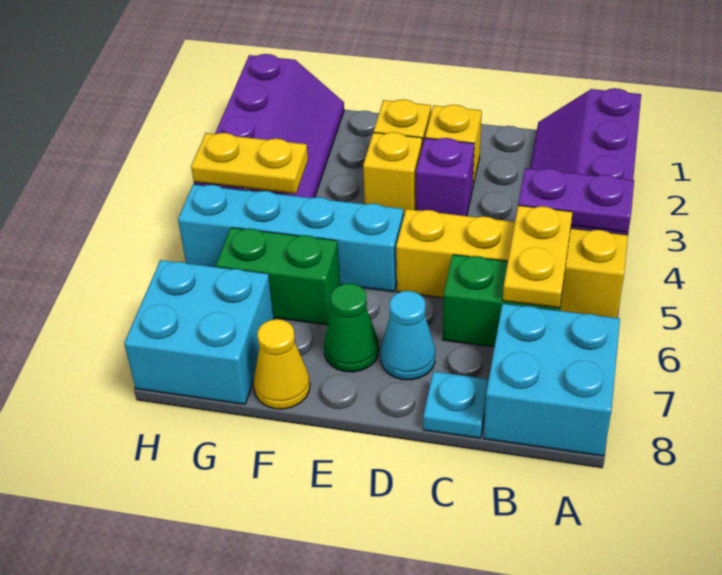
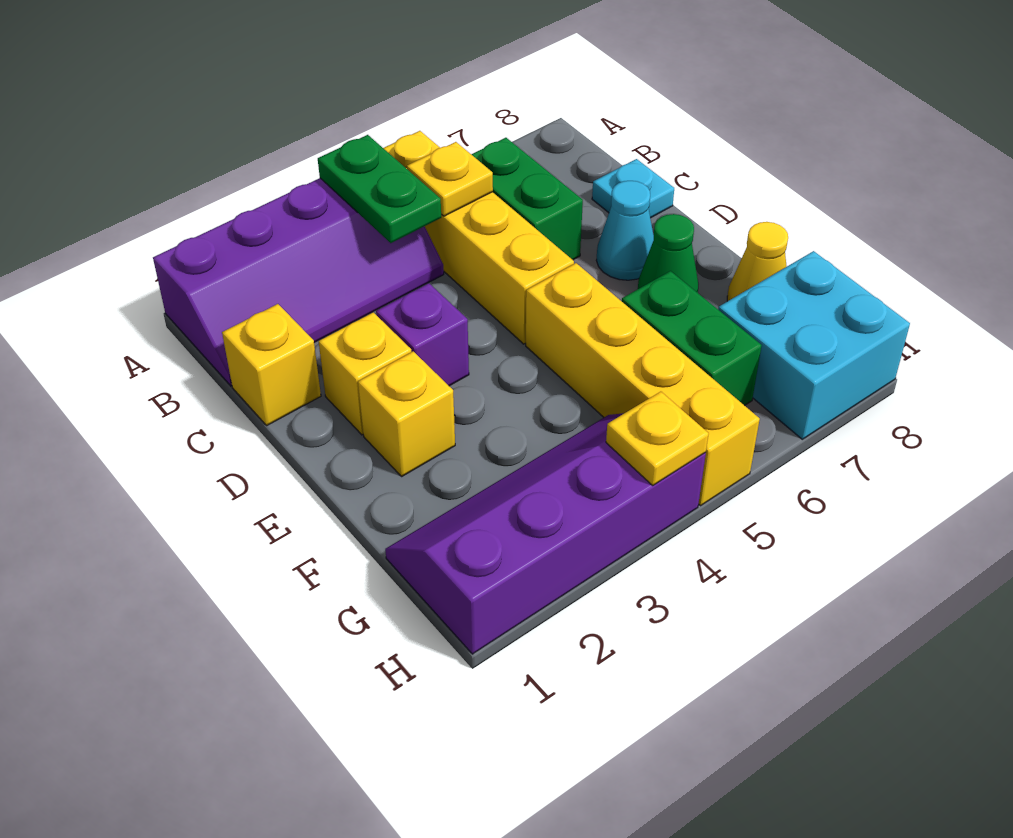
purple 1x2 plate [518,168,634,232] -> green 1x2 plate [318,135,441,243]
cyan 2x2 brick [484,304,620,456] -> none
yellow 1x2 plate [503,205,573,308] -> yellow 1x1 plate [407,142,493,216]
yellow 1x1 brick [363,132,422,216] -> yellow 1x1 brick moved to [222,304,321,425]
cyan 1x4 brick [178,184,403,292] -> yellow 1x4 brick [526,263,760,506]
yellow 1x2 plate [191,133,308,194] -> yellow 1x1 plate [606,392,709,485]

